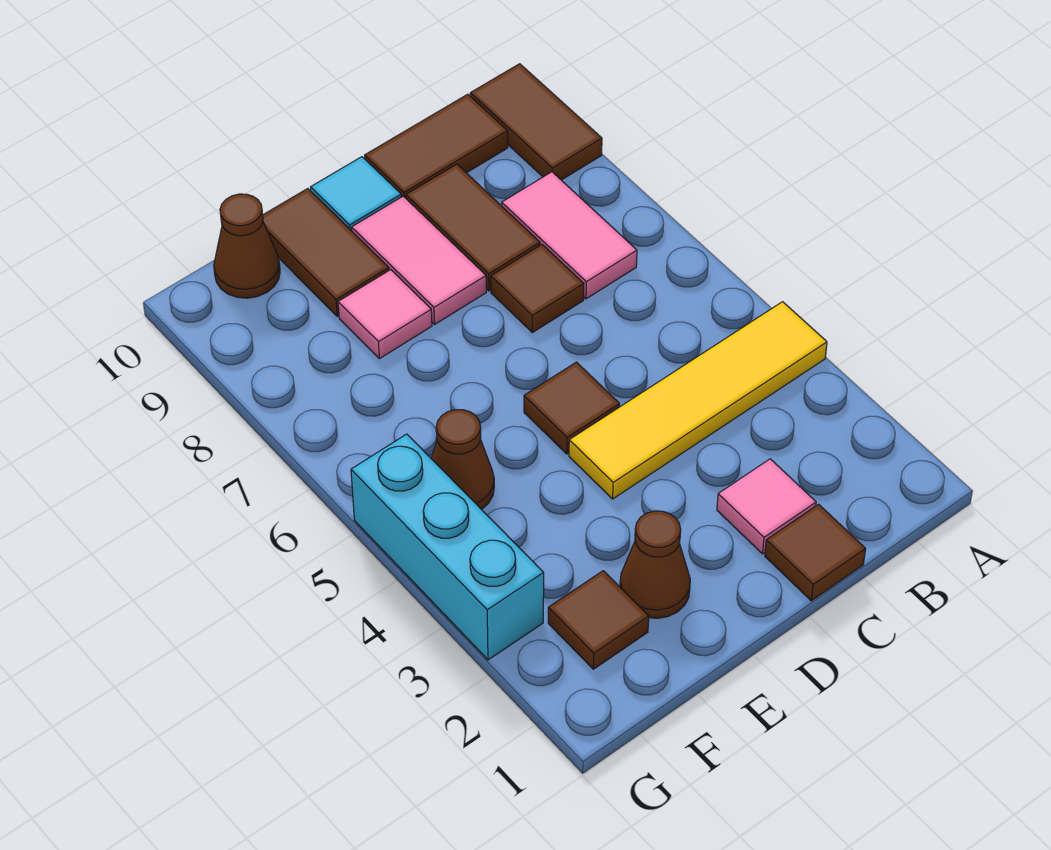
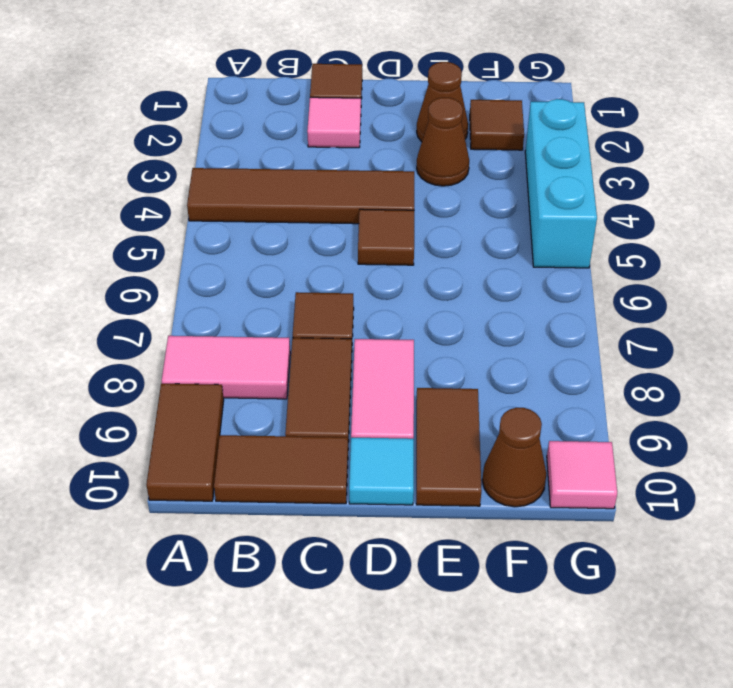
yellow 1x4 tile [569,302,827,499] -> brown 1x4 tile [187,168,414,224]
pink 1x2 tile [502,172,637,299] -> pink 1x2 tile turned to [162,336,290,399]
pink 1x1 tile [338,270,432,359] -> pink 1x1 tile moved to [547,441,617,509]
brown 1x1 cone [431,410,494,510] -> brown 1x1 cone moved to [417,98,469,186]

